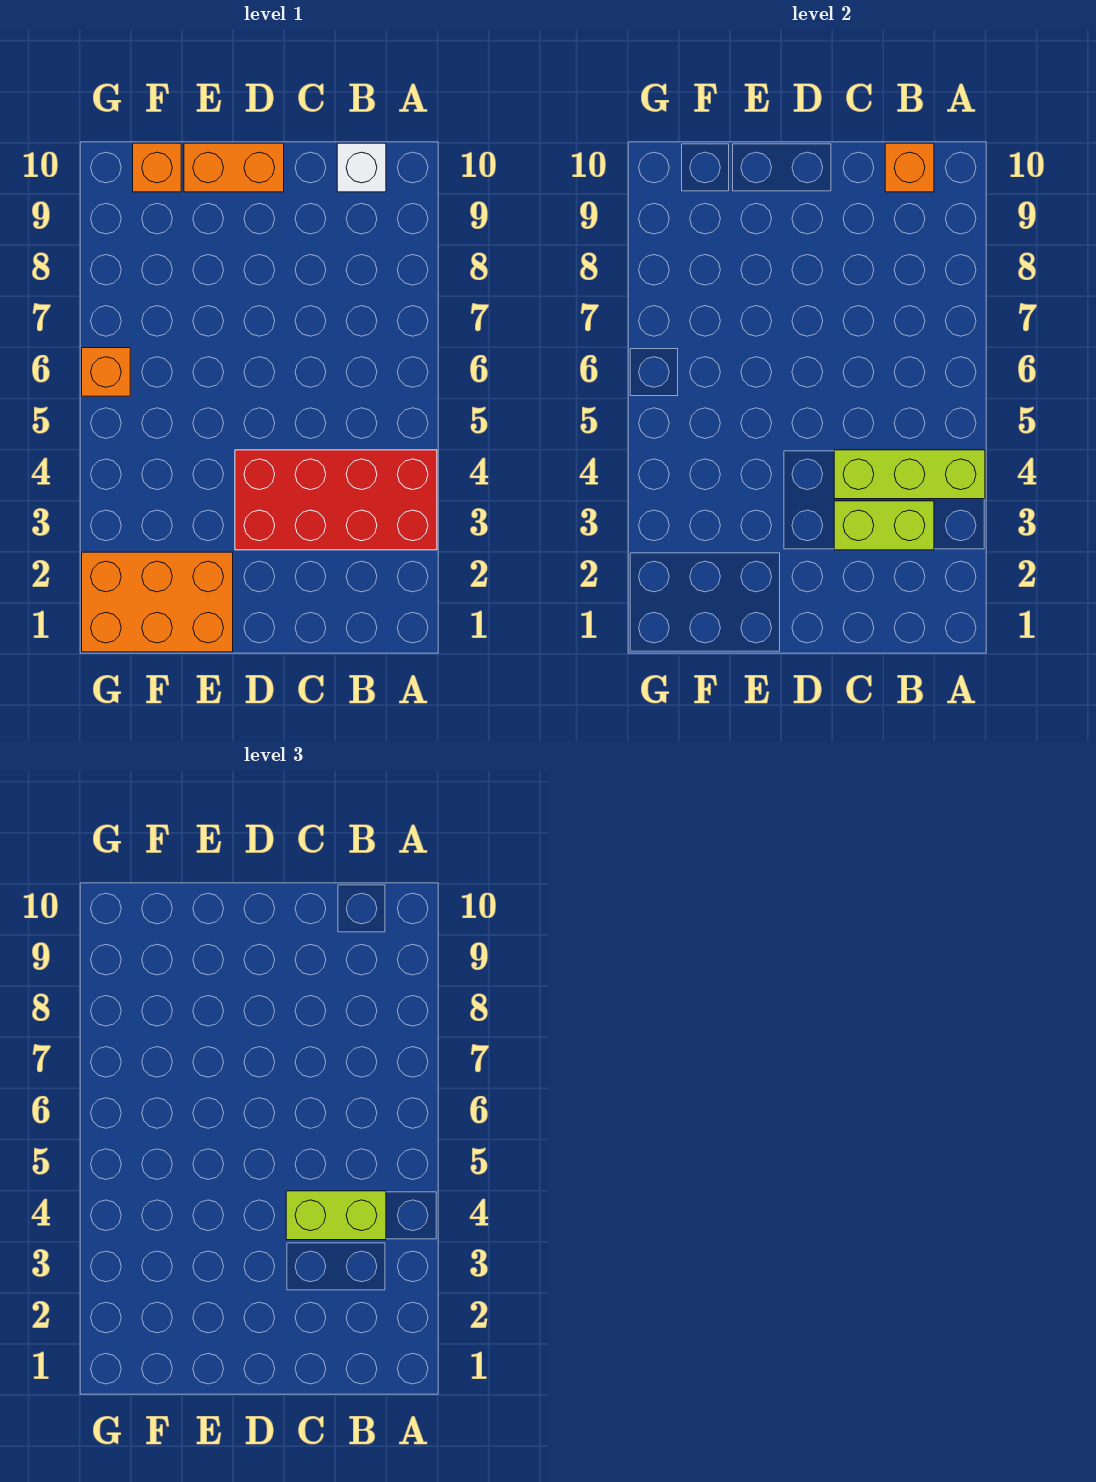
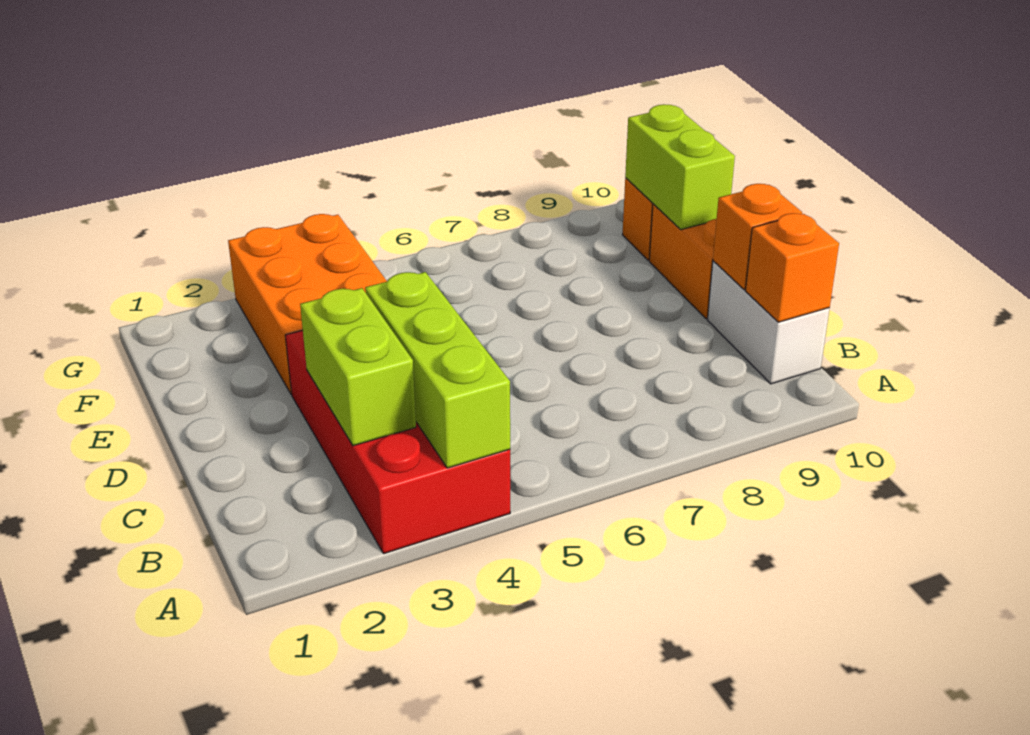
lime 1x2 brick [286,1191,386,1240] -> lime 1x2 brick moved to [625,104,735,230]
white 1x1 brick [337,143,386,192] -> white 1x2 brick [707,261,830,384]
orange 2x3 brick [82,552,233,652] -> orange 2x3 brick moved to [228,214,387,394]
orange 1x1 brick [82,348,130,396] -> orange 1x1 brick moved to [713,184,802,290]

